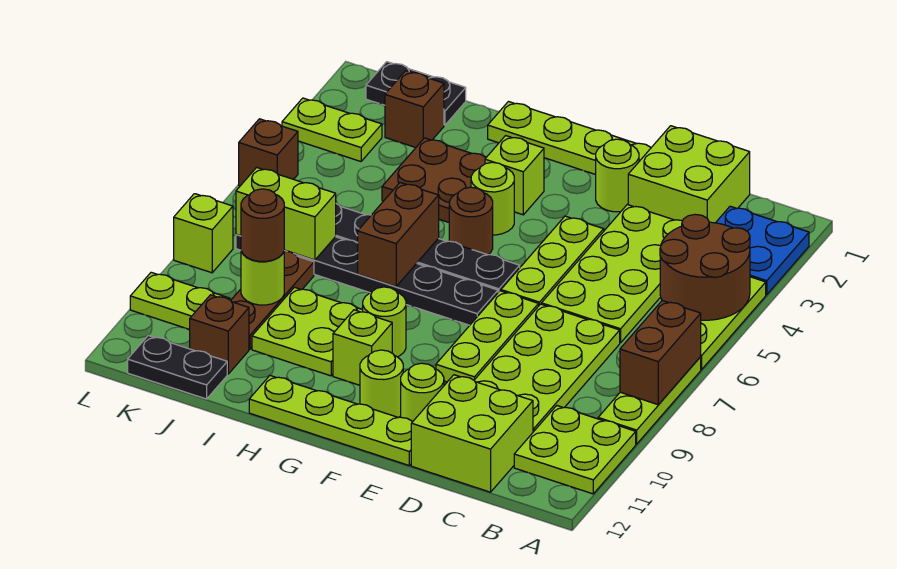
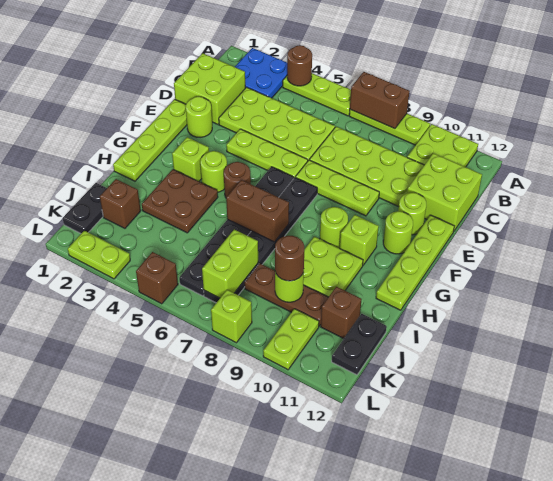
brown 2x2 round brick [660,214,750,320] -> brown 1x1 round brick [287,45,312,86]
lime 1x2 plate [282,98,382,161] -> lime 1x2 plate turned to [68,231,130,279]

